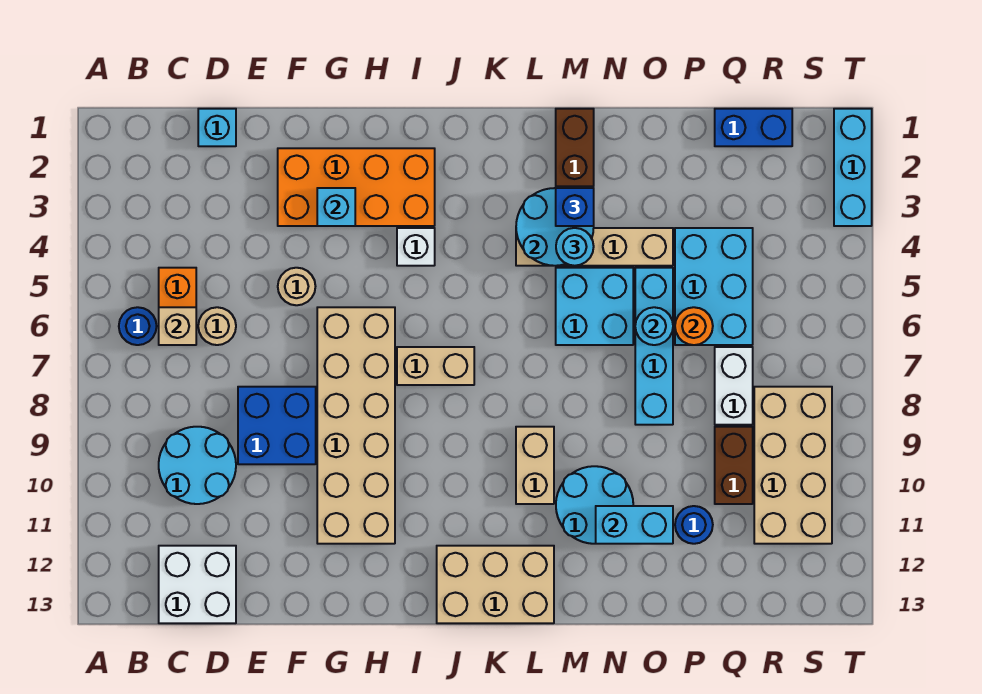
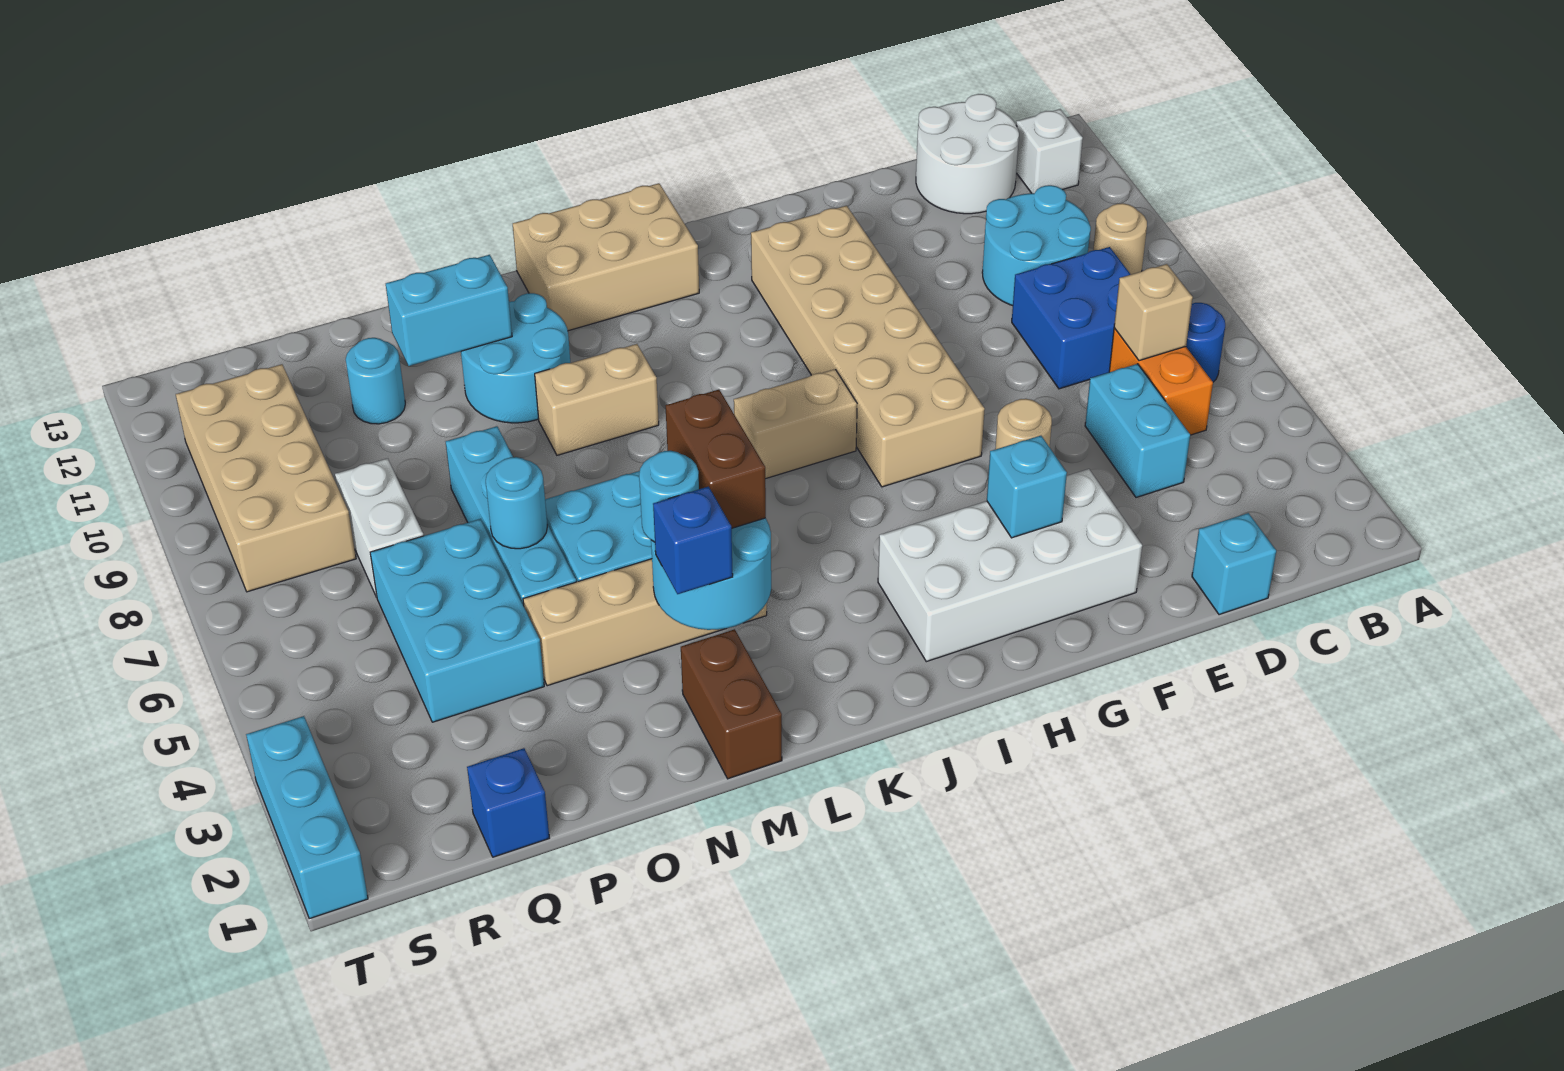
white 2x2 brick [159,546,236,623] -> white 2x2 round brick [916,94,1019,214]
none -> cyan 1x2 brick [1085,364,1190,498]
tan 1x1 round brick [198,307,236,345] -> tan 1x1 round brick moved to [1093,203,1147,274]
blue 2x2 brick [238,387,316,464] -> blue 2x2 brick moved to [1012,247,1131,389]
orange 2x4 brick [278,148,435,226] -> white 2x4 brick [878,469,1142,662]
white 1x1 brick [397,228,435,266] -> white 1x1 brick moved to [1016,109,1083,193]
tan 1x2 brick [516,427,554,504] -> tan 1x2 brick turned to [535,344,659,455]
orange 1x1 round brick [675,307,713,345] -> none
blue 1x1 round brick [675,506,713,544] -> cyan 1x1 round brick [346,338,405,424]
blue 1x2 brick [715,109,792,146] -> blue 1x1 brick [467,748,549,857]
brown 1x2 brick [715,427,753,504] -> brown 1x2 brick moved to [666,390,766,528]

